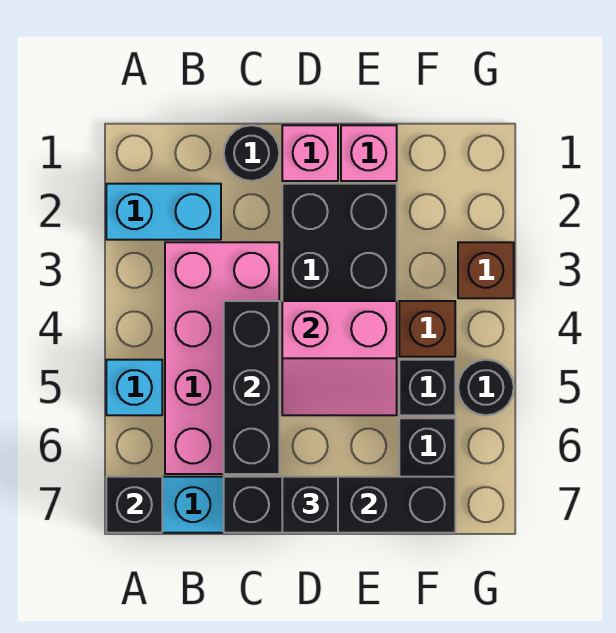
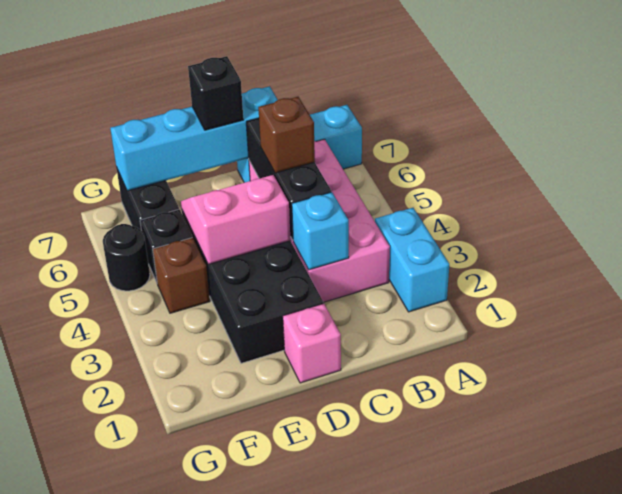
cyan 1x2 brick [106,184,221,240] -> cyan 1x2 brick turned to [375,208,449,312]
cyan 1x1 brick [106,360,162,415] -> cyan 1x1 brick moved to [292,192,349,270]
black 1x1 brick [106,477,162,533] -> none
black 1x1 round brick [224,125,279,181] -> none
black 1x4 brick [224,477,455,533] -> cyan 1x4 brick [110,86,278,191]
pink 1x1 brick [341,125,397,181] -> none
brown 1x1 brick [458,242,514,298] -> brown 1x1 brick moved to [258,97,315,173]

